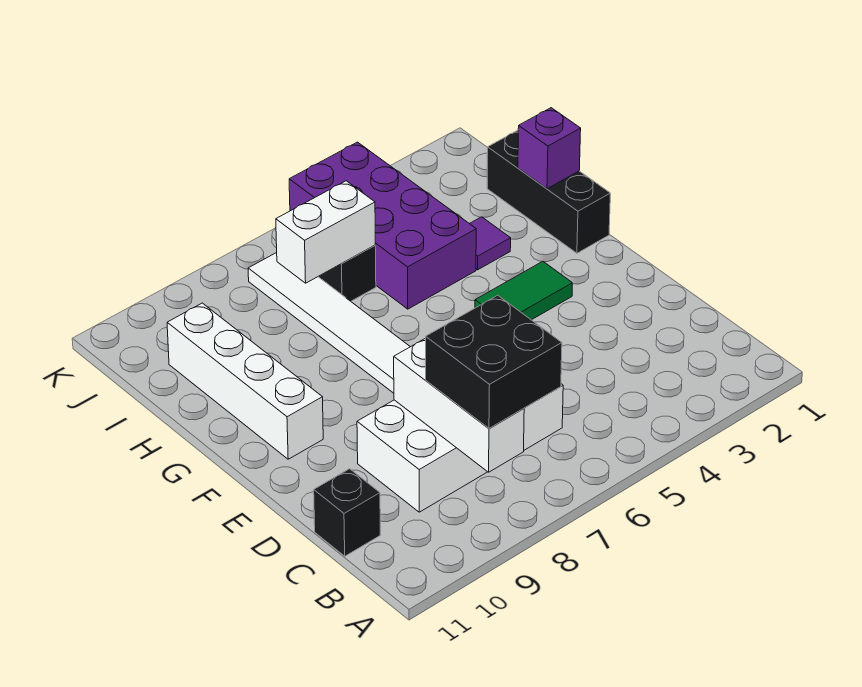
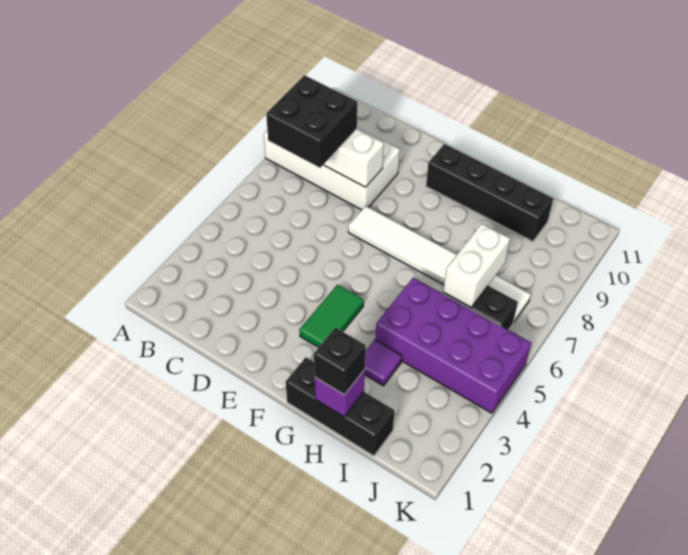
white 2x4 brick [357,384,563,512] -> white 2x4 brick turned to [264,127,400,210]
black 1x1 brick [314,469,380,556] -> black 1x1 brick moved to [314,328,366,395]
white 1x4 brick [167,303,323,459] -> black 1x4 brick [426,144,553,242]

